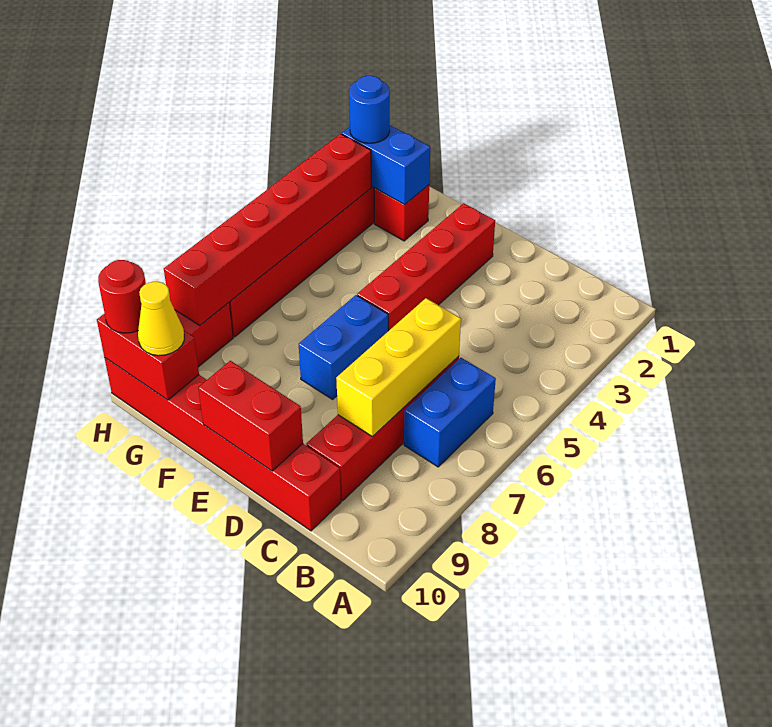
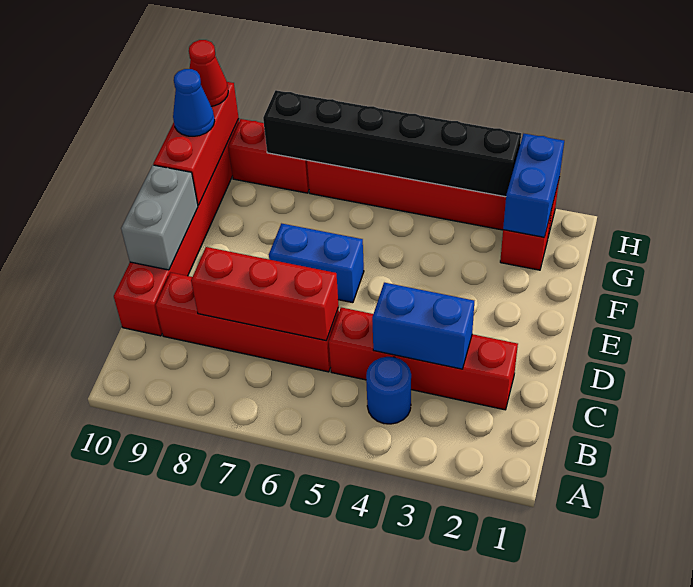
blue 1x2 brick [404,358,496,467] -> blue 1x2 brick moved to [372,283,474,369]
yellow 1x3 brick [336,298,461,437] -> red 1x3 brick [191,247,339,341]
red 1x2 brick [198,361,303,471] -> grey 1x2 brick [121,165,198,270]
red 1x4 brick [357,203,495,331] -> red 1x4 brick moved to [329,307,518,410]
red 1x2 brick [97,313,199,400] -> red 1x3 brick [153,82,239,205]
yellow 1x1 cone [138,282,184,356] -> blue 1x1 cone [173,69,215,136]
blue 1x1 round brick [349,76,390,143] -> blue 1x1 round brick moved to [366,357,411,424]
red 1x6 brick [164,134,371,325] -> black 1x6 brick [263,90,521,197]
red 1x1 round brick [98,260,146,333] -> red 1x1 cone [189,40,228,106]

